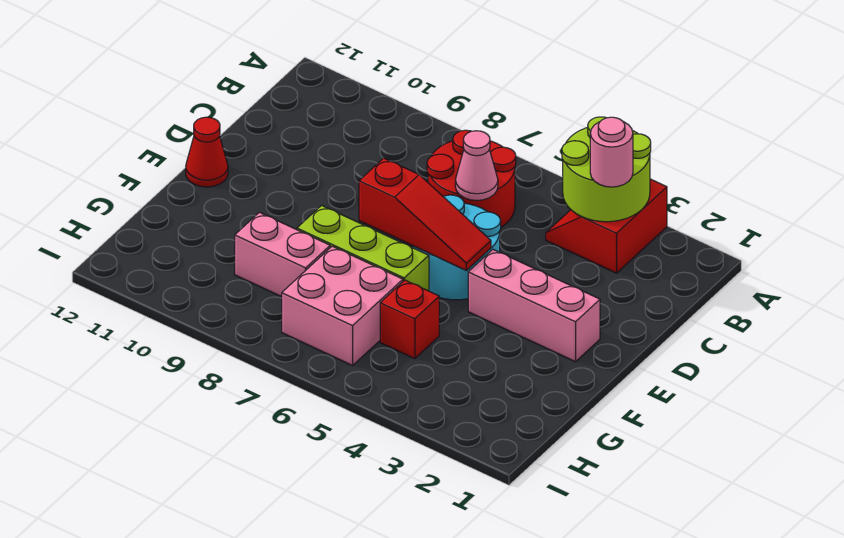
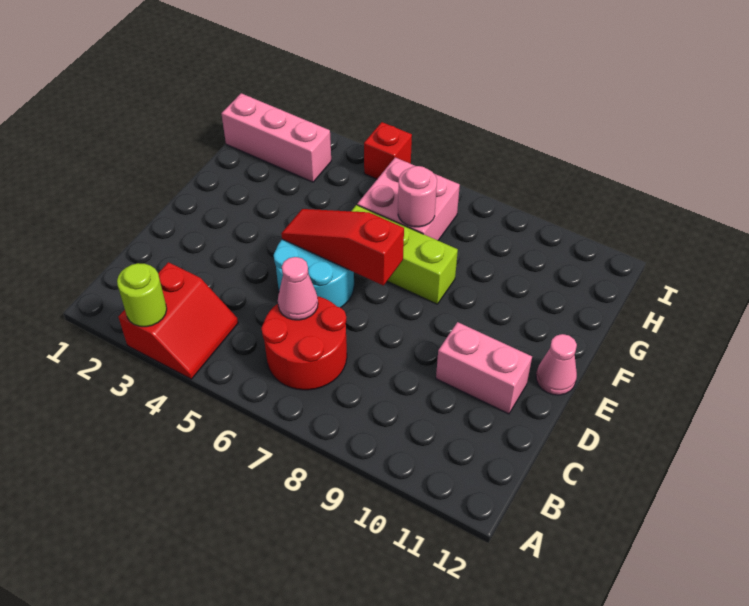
lime 2x2 round brick [562,117,651,222] -> lime 1x1 round brick [117,263,167,327]
pink 1x1 round brick [590,117,633,187] -> pink 1x1 round brick moved to [398,166,437,227]
pink 1x3 brick [468,249,600,362] -> pink 1x3 brick moved to [221,93,331,182]
red 1x1 cone [186,117,228,187] -> pink 1x1 cone [536,334,577,395]
red 1x1 brick [380,280,439,359] -> red 1x1 brick moved to [364,122,412,179]
pink 1x2 brick [235,212,330,297] -> pink 1x2 brick moved to [436,322,532,414]

